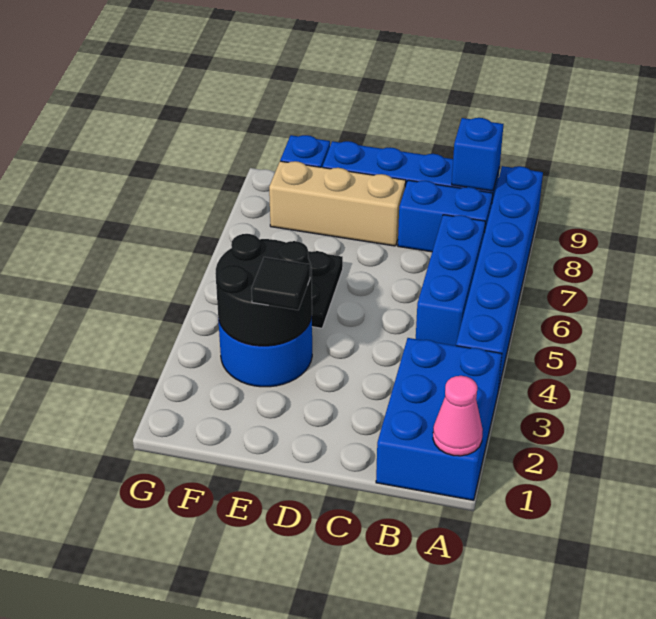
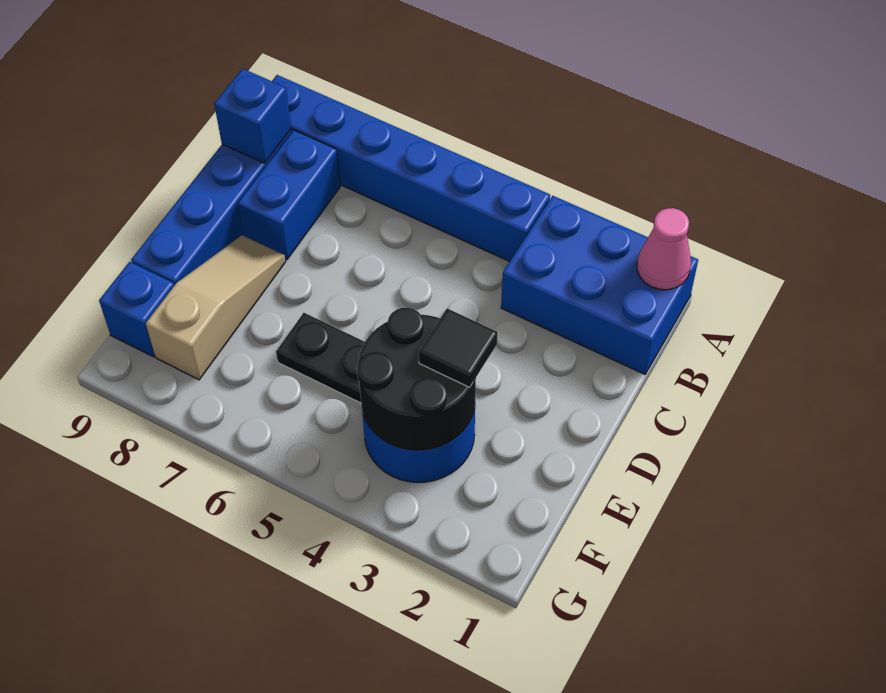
blue 1x3 brick [416,215,485,346] -> none
tan 1x3 brick [269,161,406,246] -> tan 1x3 slope [146,235,286,380]

